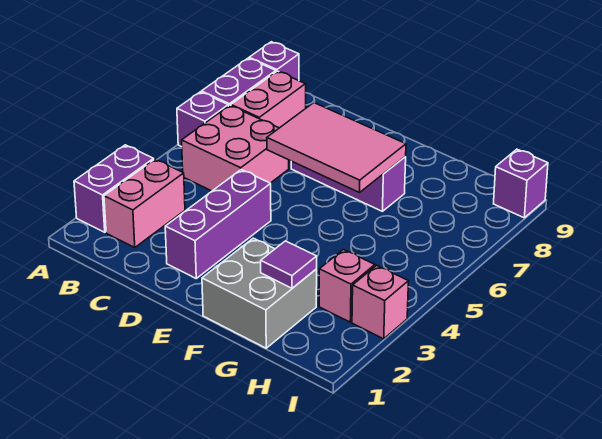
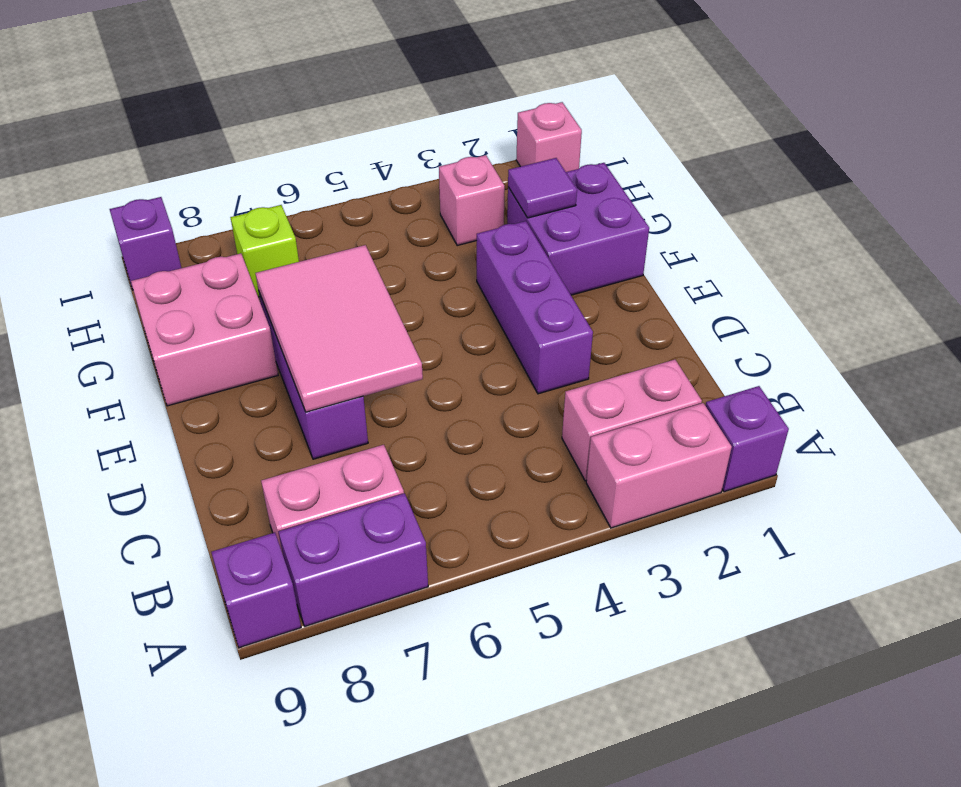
purple 1x2 brick [74,145,154,232] -> pink 1x2 brick [586,403,732,528]
purple 1x1 brick [177,92,228,147] -> purple 1x1 brick moved to [705,386,789,492]
pink 2x2 brick [182,105,289,191] -> pink 2x2 brick moved to [131,253,278,406]
purple 1x3 brick [165,170,271,278] -> purple 1x3 brick turned to [477,221,593,394]
grey 2x2 brick [202,238,317,348] -> purple 2x2 brick [507,163,649,295]
none -> lime 1x1 brick [230,205,299,297]
pink 1x1 brick [352,265,409,339] -> pink 1x1 brick moved to [516,102,582,172]

